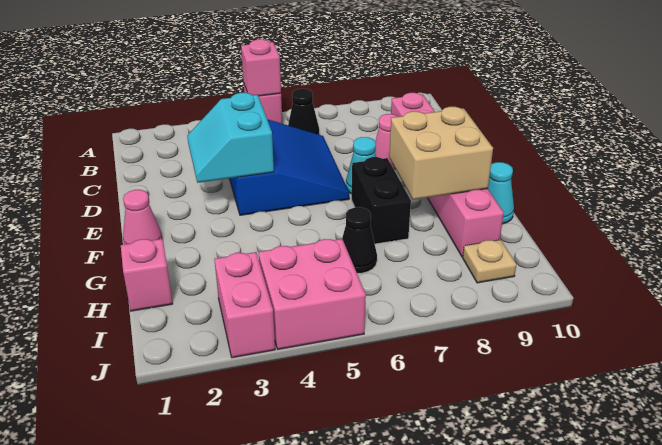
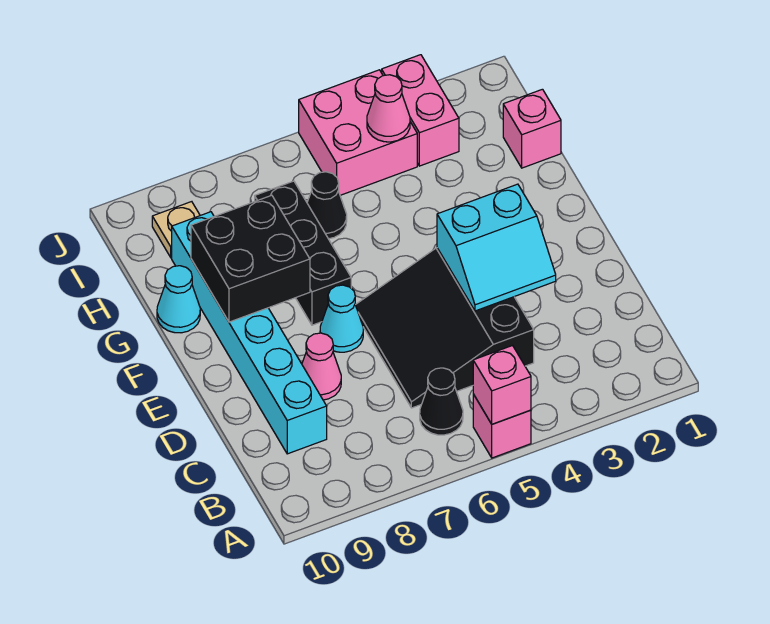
blue 3x3 slope [229,119,349,215] -> black 3x3 slope [356,248,534,408]
pink 1x6 brick [391,93,504,257] -> cyan 1x6 brick [172,212,327,454]
cyan 2x2 slope [187,93,274,183] -> cyan 2x2 slope turned to [437,184,556,311]
pink 1x1 cone [123,190,162,244] -> pink 1x1 cone moved to [367,75,410,142]
black 1x2 brick [352,157,411,244] -> black 1x3 brick [255,181,351,325]
tan 2x2 brick [389,107,493,200] -> black 2x2 brick [191,195,310,322]

